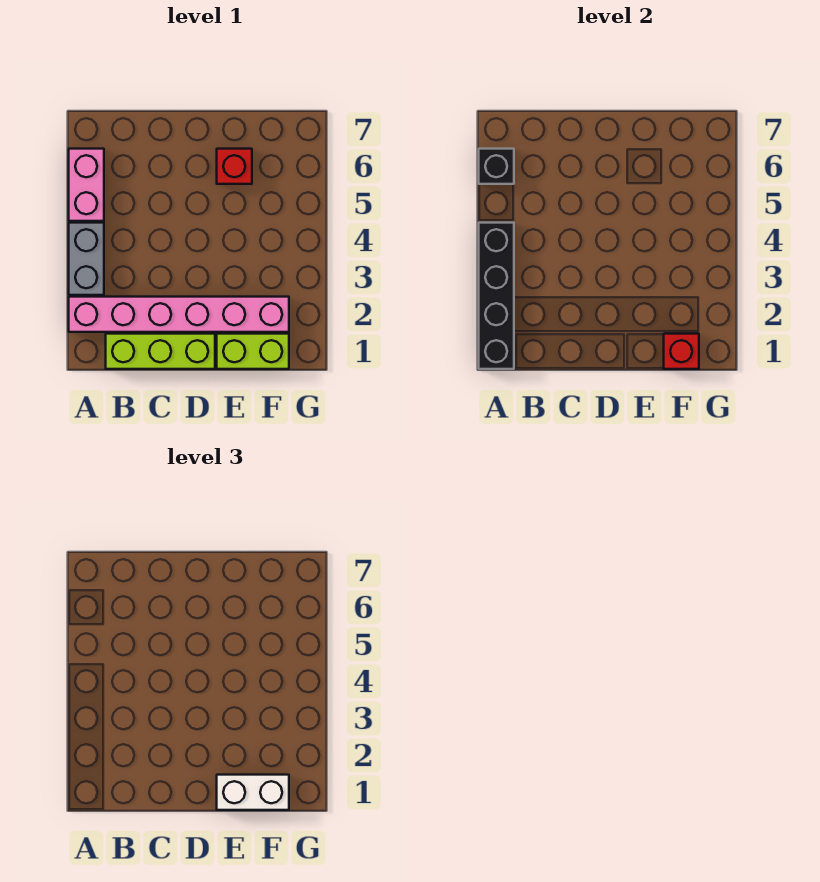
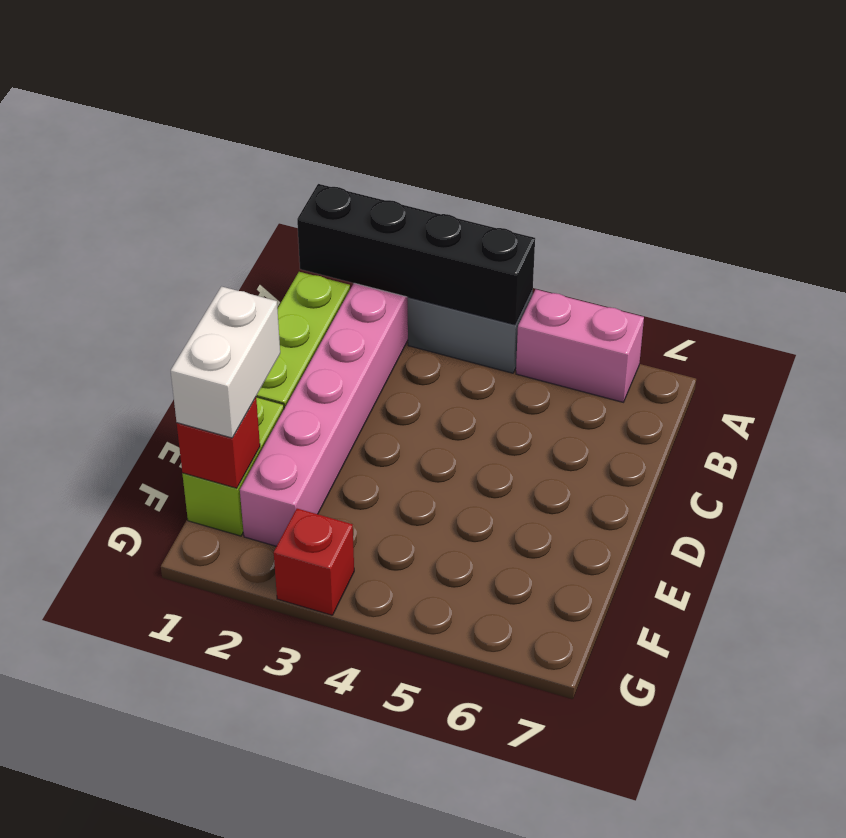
black 1x1 brick [479,149,514,184] -> none
red 1x1 brick [217,149,252,184] -> red 1x1 brick moved to [274,509,354,615]

